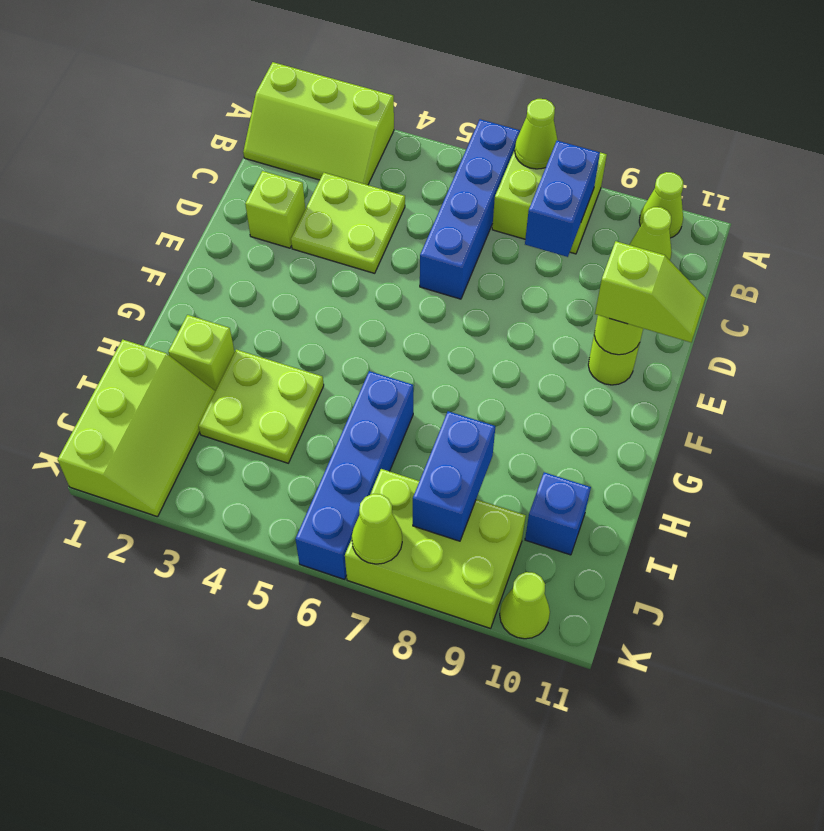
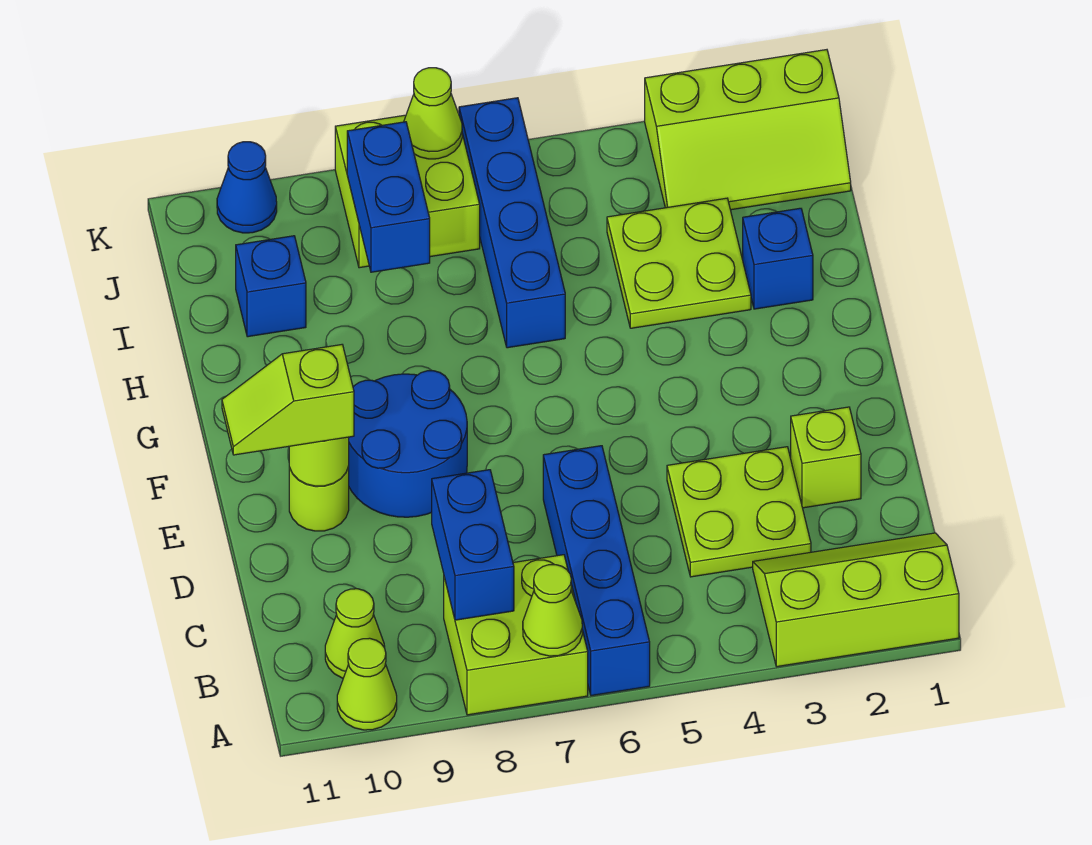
none -> blue 2x2 round brick [348,371,467,517]
lime 1x1 brick [168,315,234,391] -> blue 1x1 brick [743,208,813,309]
lime 2x3 slope [58,340,215,517] -> lime 2x3 slope turned to [645,50,851,210]
lime 2x3 brick [345,469,526,628] -> lime 2x2 brick [335,115,480,268]
lime 1x1 cone [500,572,550,639] -> blue 1x1 cone [217,142,277,233]

